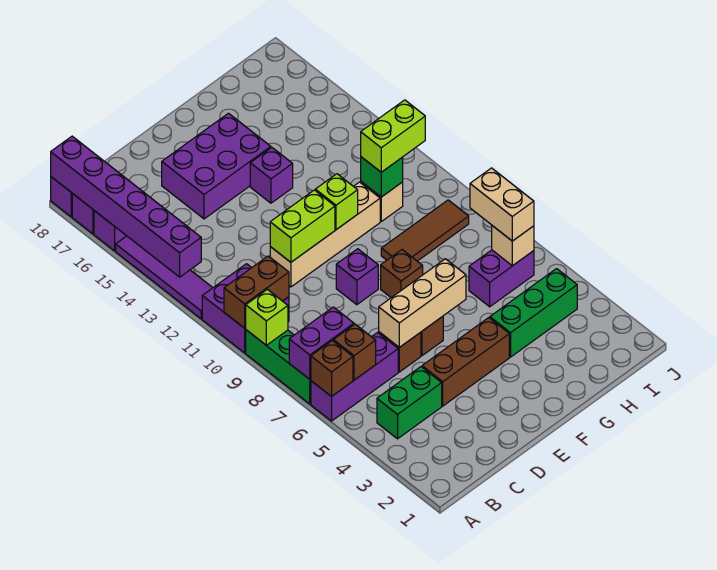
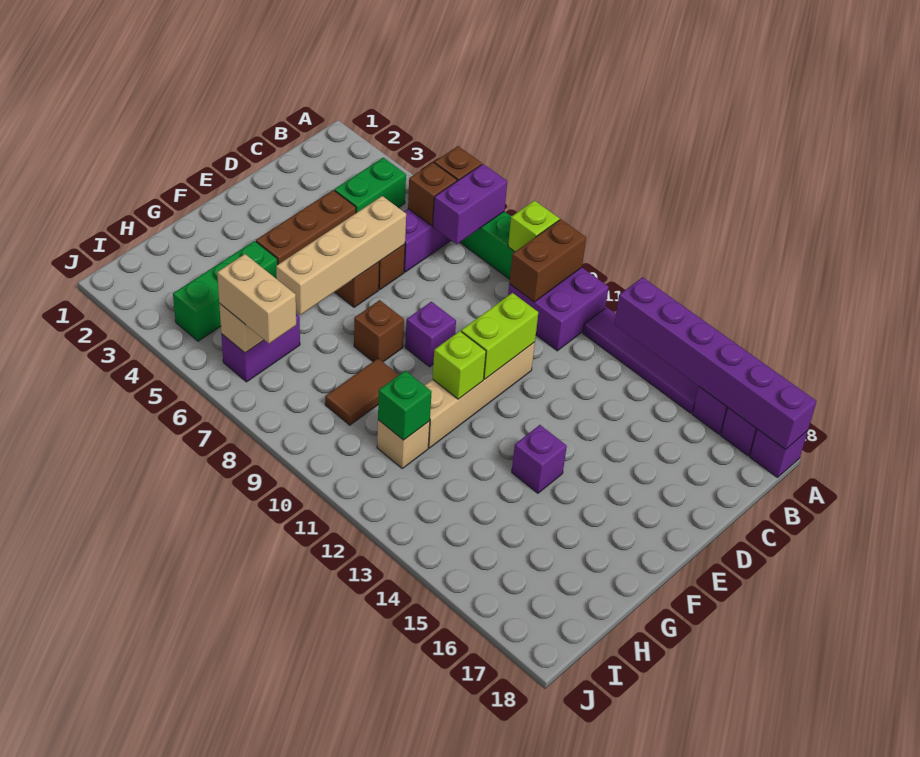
tan 1x3 brick [379,259,466,347] -> tan 1x4 brick [276,196,406,315]
purple 2x3 brick [162,113,271,219] -> none
brown 1x3 tile [381,200,469,261] -> brown 1x2 tile [325,359,399,425]
lime 1x2 brick [361,100,425,172] -> none

